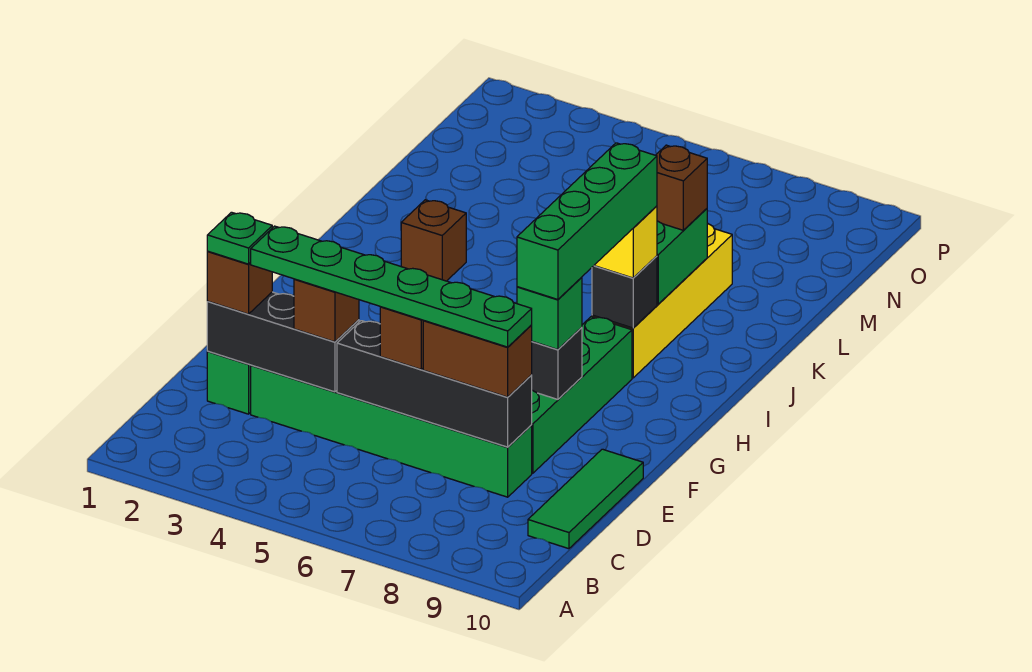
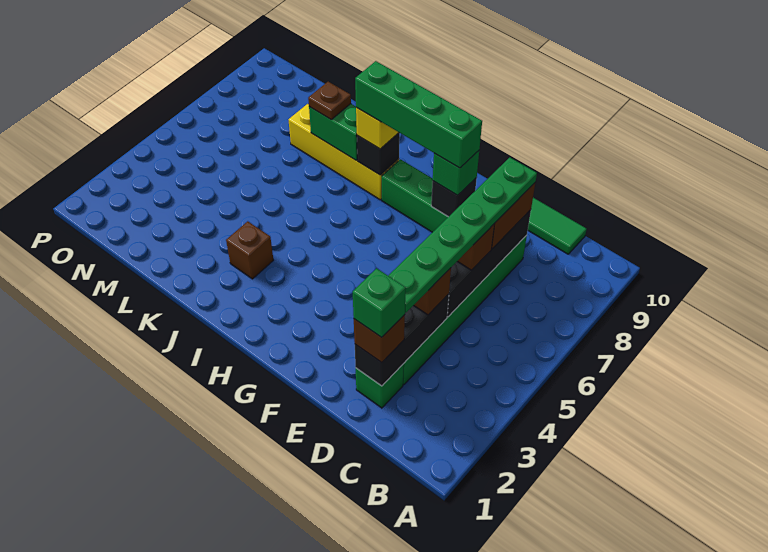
green 1x1 plate [207,212,272,264] -> green 1x1 brick [353,268,406,337]
brown 1x1 brick [656,145,707,230] -> brown 1x1 plate [308,82,351,119]

